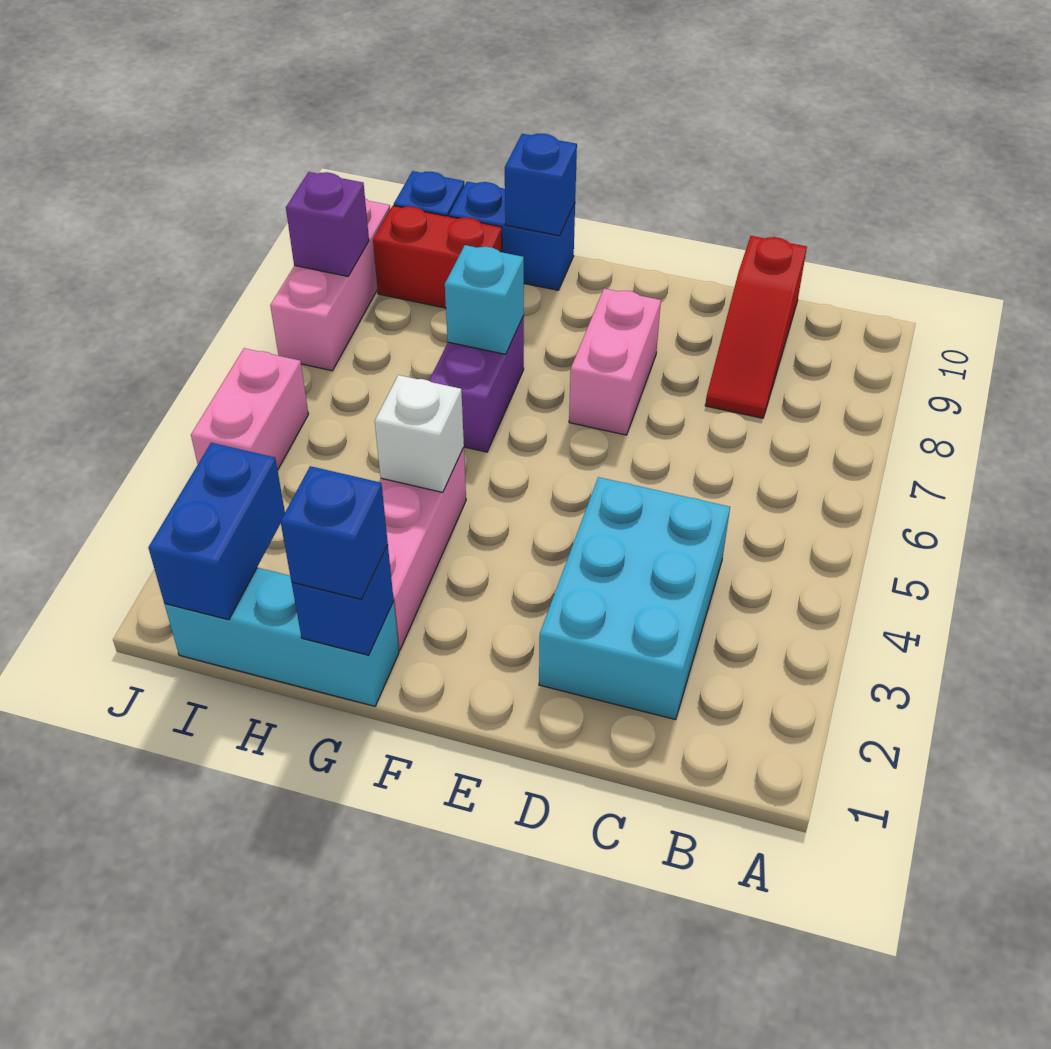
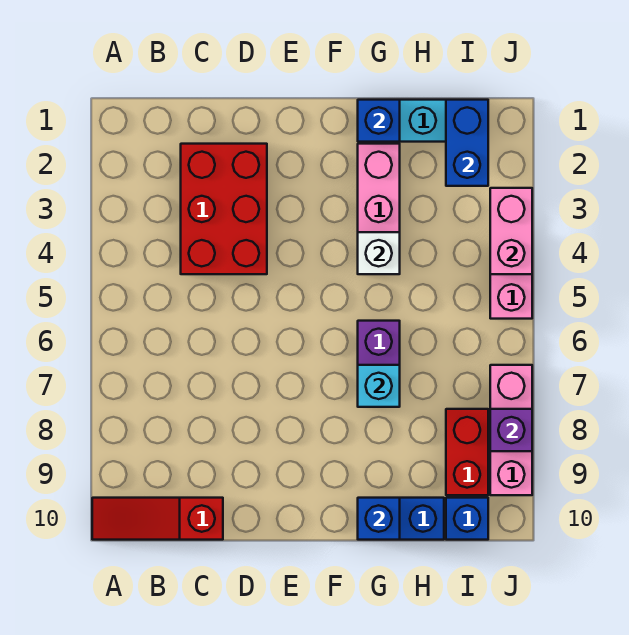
cyan 2x3 brick [539,477,730,720] -> red 2x3 brick [181,144,267,274]
red 1x3 slope [705,236,807,418] -> red 1x3 slope turned to [92,498,223,540]
pink 1x2 brick [569,289,661,435] -> pink 1x2 brick moved to [490,188,532,274]
blue 1x1 brick [280,466,388,599] -> none
red 1x2 brick [373,206,502,308] -> red 1x2 brick turned to [446,409,488,495]

